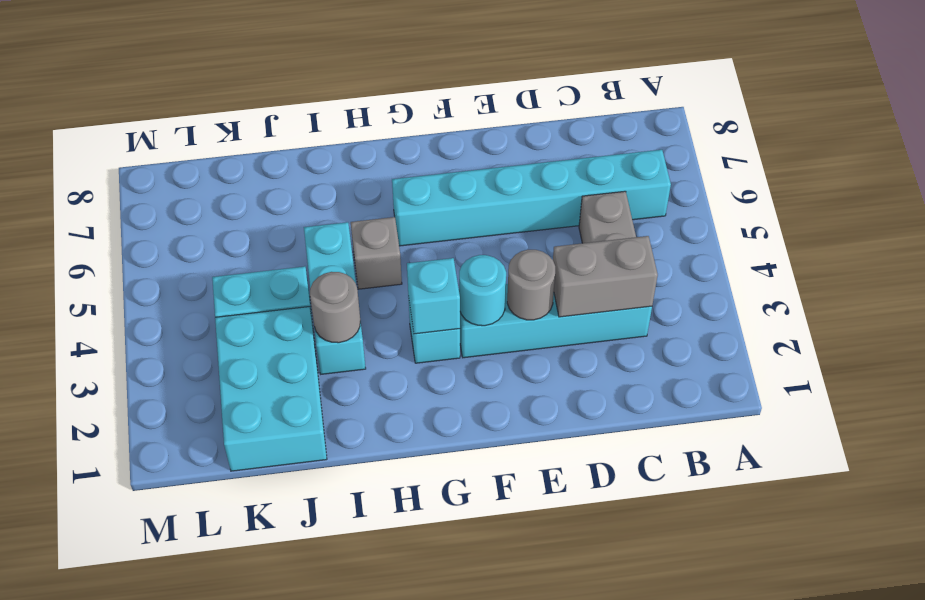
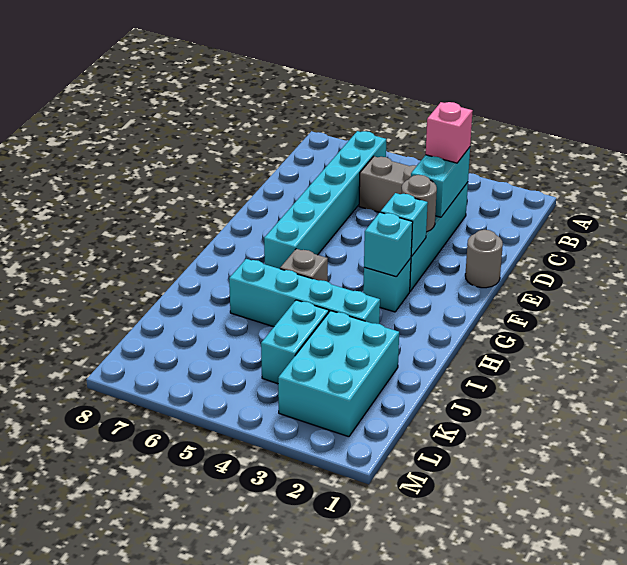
grey 1x2 brick [553,236,658,317] -> cyan 1x2 brick [411,147,470,217]
none -> pink 1x1 brick [426,102,473,163]
cyan 1x1 round brick [459,255,506,326] -> cyan 1x1 brick [381,193,428,256]
cyan 1x3 brick [304,222,366,374] -> cyan 1x4 brick [229,259,380,327]
grey 1x1 round brick [310,272,360,343] -> grey 1x1 round brick moved to [465,230,503,288]
cyan 2x3 brick [215,307,327,471] -> cyan 2x3 brick turned to [278,311,399,437]

